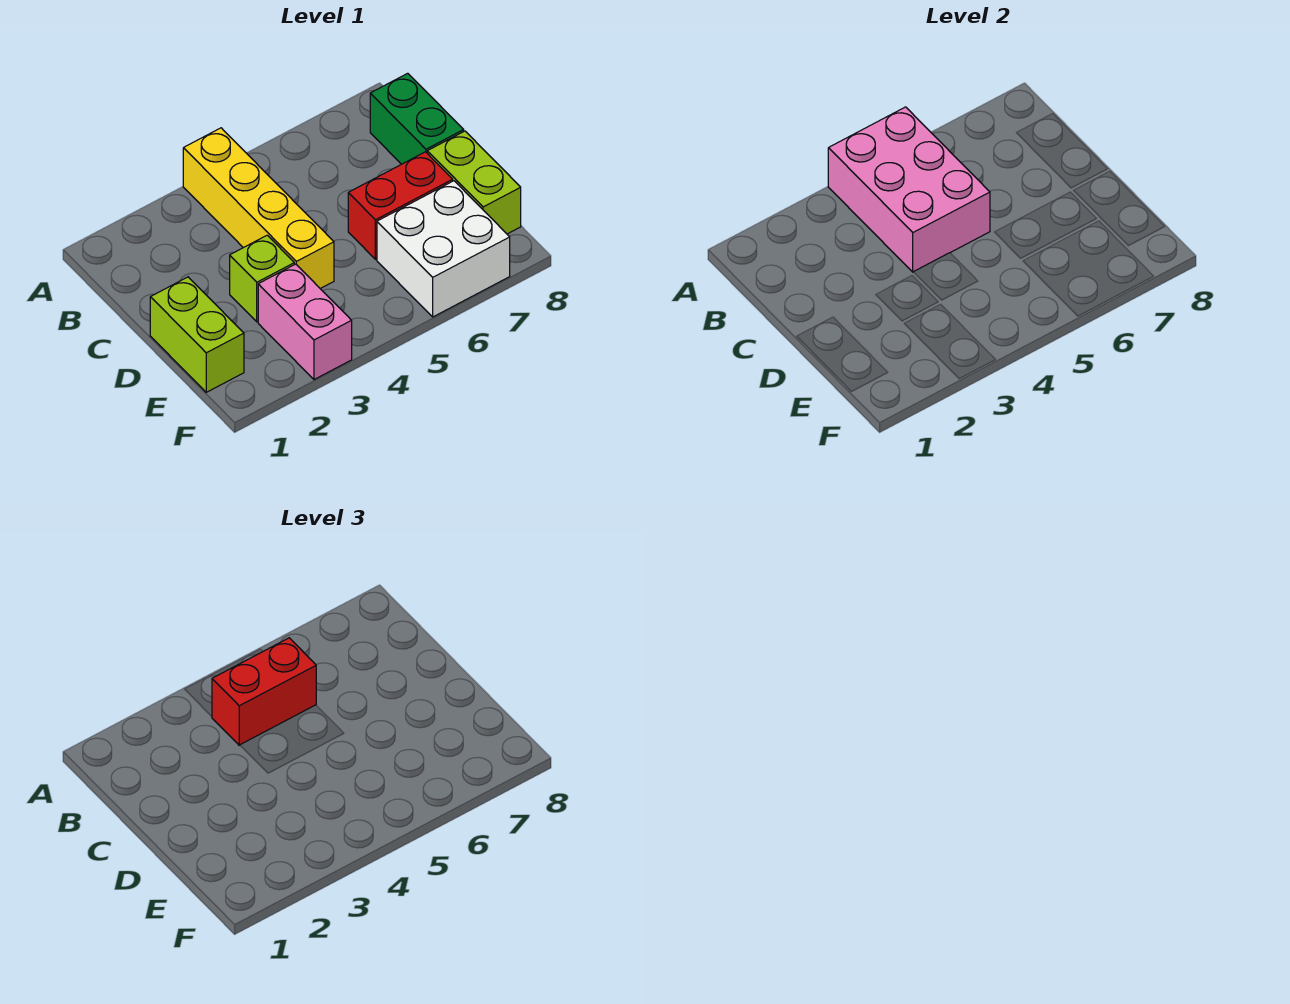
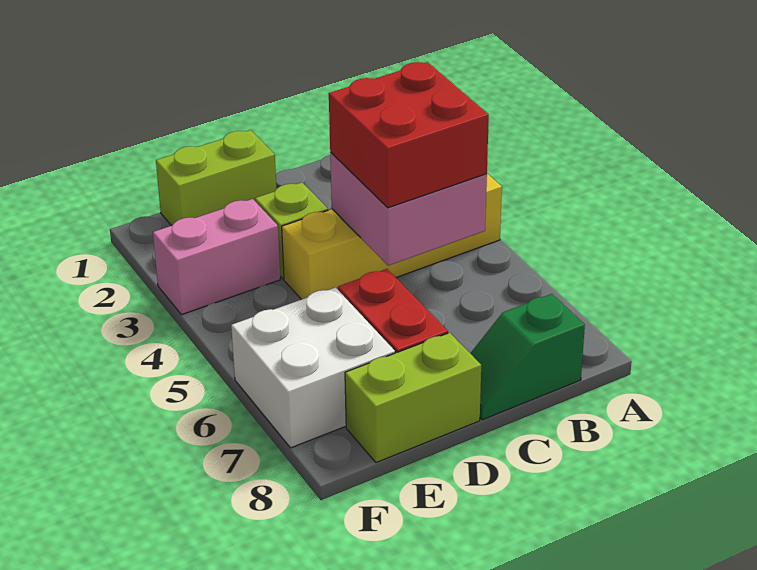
pink 2x3 brick [828,107,990,272] -> pink 2x2 brick [330,153,487,266]
red 1x2 brick [212,638,316,745] -> red 2x2 brick [329,62,489,208]
green 1x2 brick [370,73,464,164] -> green 1x2 slope [470,294,585,420]

